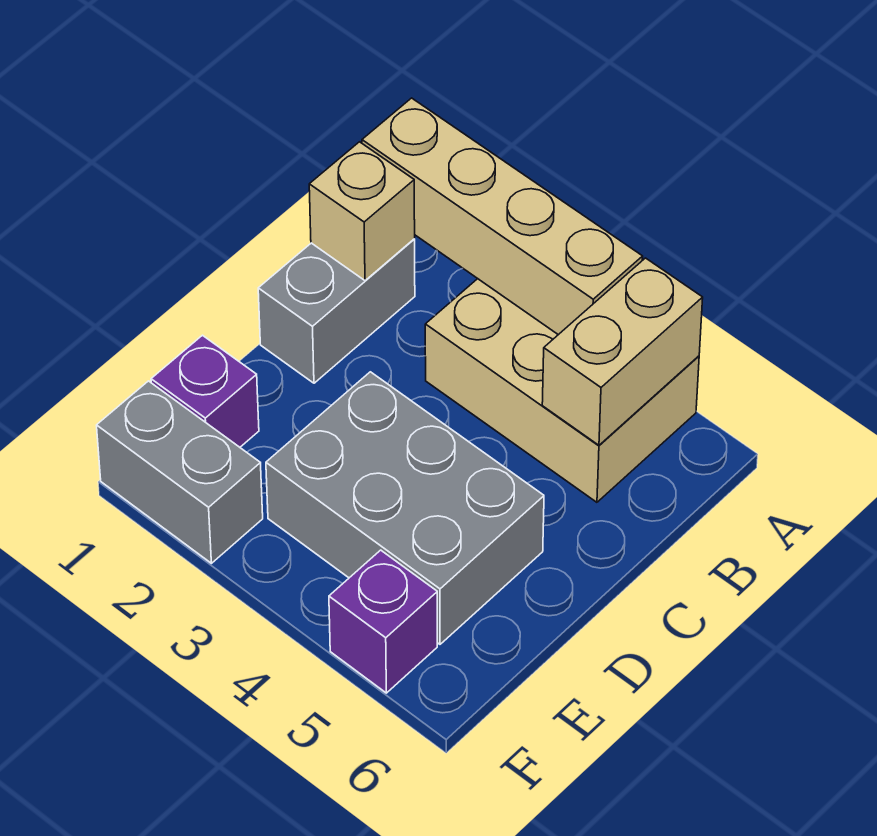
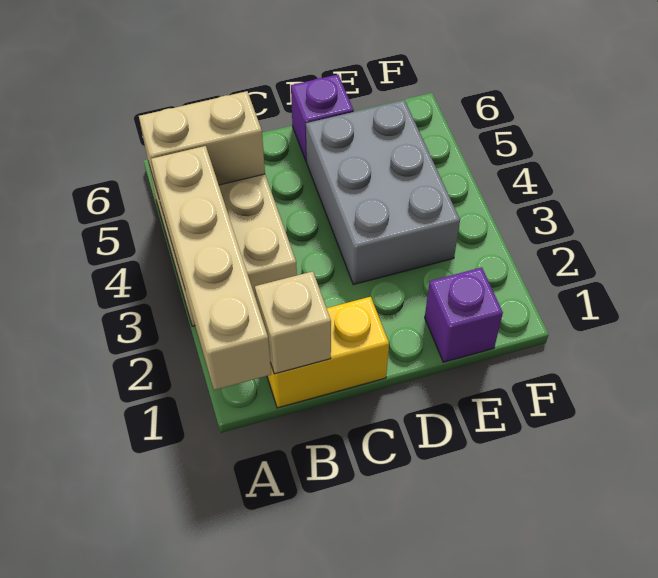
grey 1x2 brick [258,239,415,383] -> yellow 1x2 brick [267,297,389,408]
grey 1x2 brick [97,381,263,563] -> none
purple 1x1 brick [329,550,437,693] -> purple 1x1 brick moved to [291,75,354,162]

